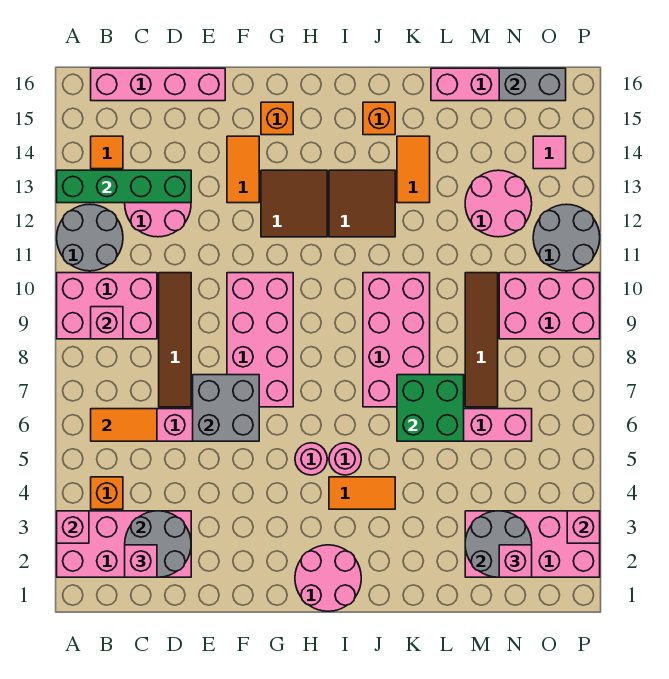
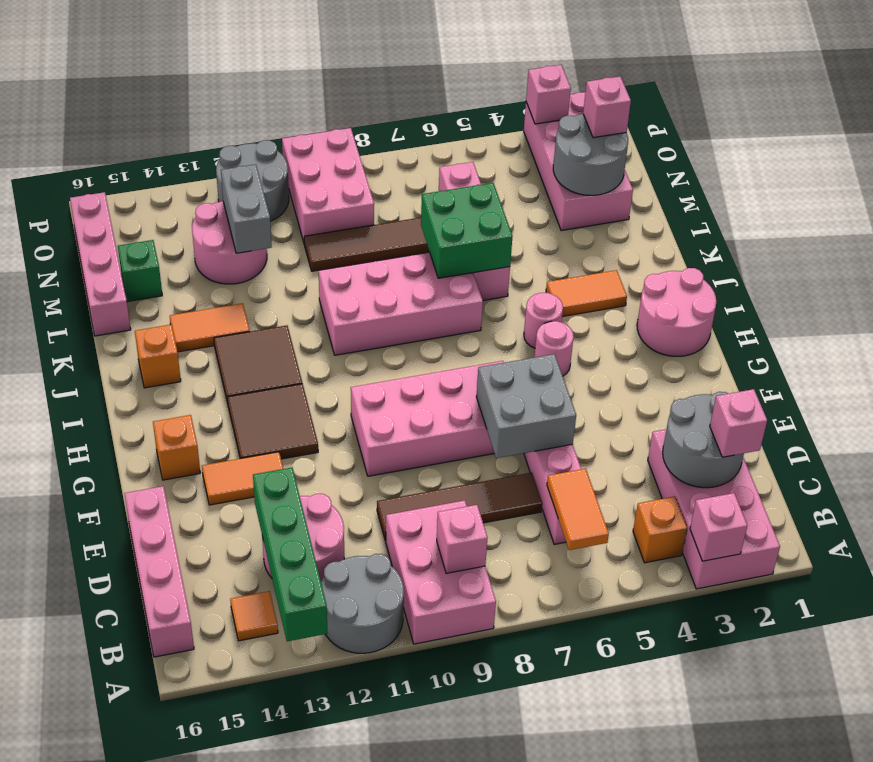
orange 1x2 tile [329,477,395,509] -> orange 1x2 tile turned to [546,270,627,317]
none -> green 1x1 brick [118,240,162,302]
grey 1x2 brick [499,68,566,101] -> grey 1x2 brick moved to [221,164,272,253]
pink 1x1 tile [533,136,566,169] -> none

